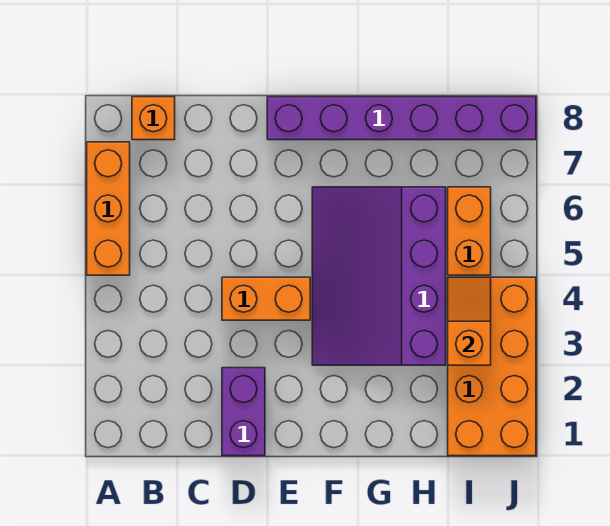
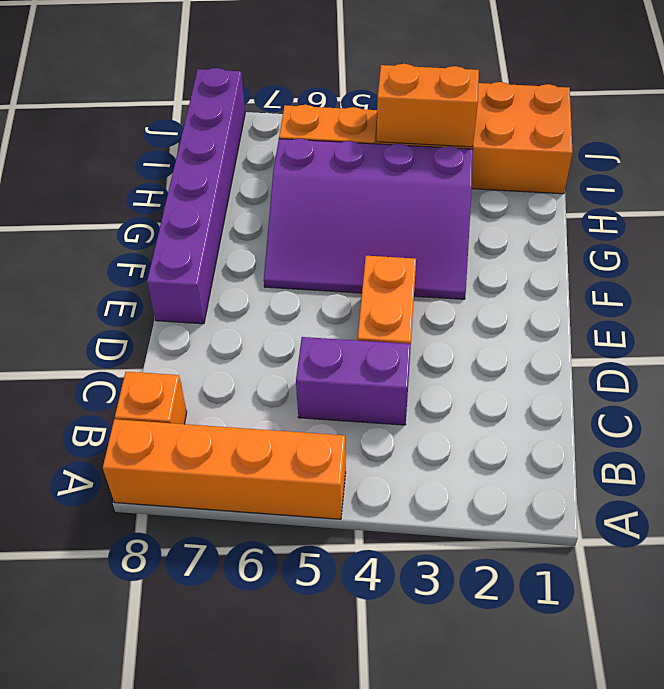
orange 1x3 brick [87,142,130,275] -> orange 1x4 brick [103,419,346,519]
purple 1x2 brick [222,368,265,456] -> purple 1x2 brick moved to [296,337,411,425]
orange 1x2 slope [448,277,491,365] -> orange 1x2 brick [377,64,479,147]

